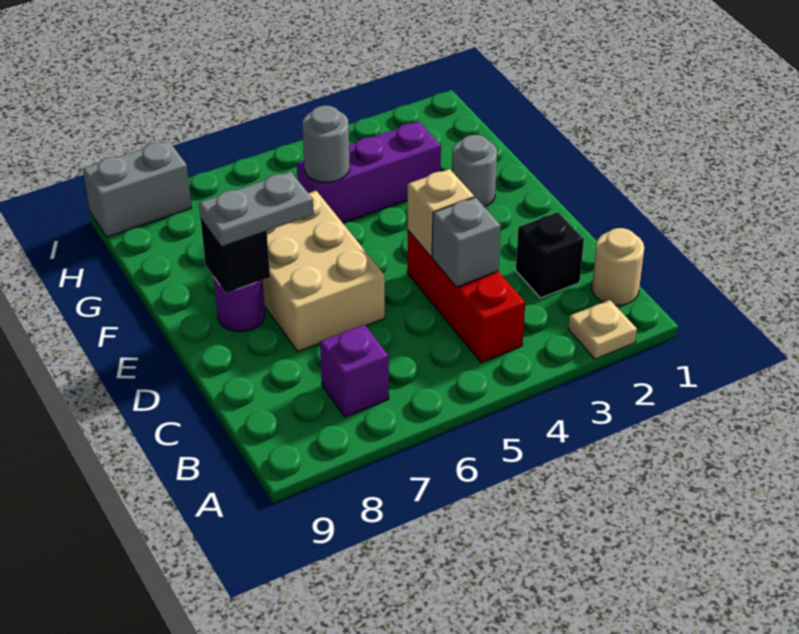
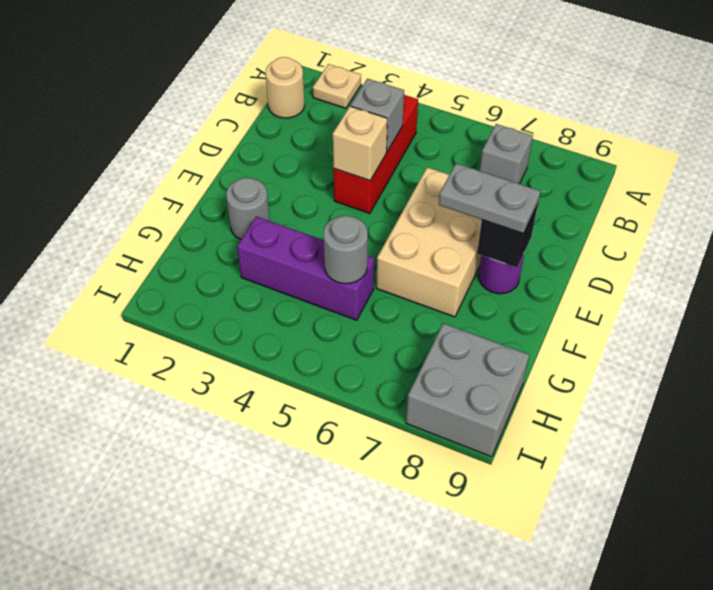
purple 1x1 brick [320,325,389,417] -> grey 1x1 brick [480,124,533,184]
black 1x1 brick [516,212,584,298] -> none
grey 1x2 brick [83,141,191,237] -> grey 2x2 brick [406,323,529,457]

